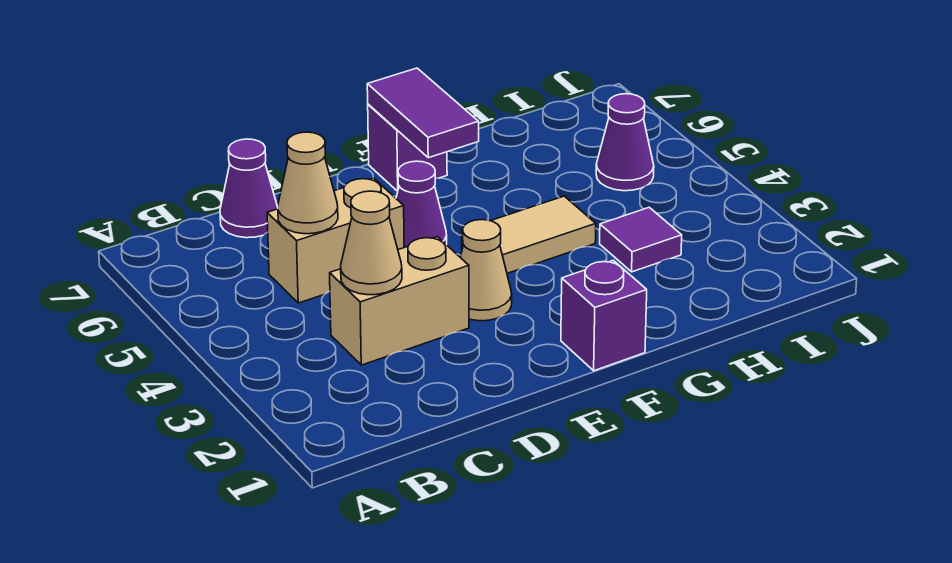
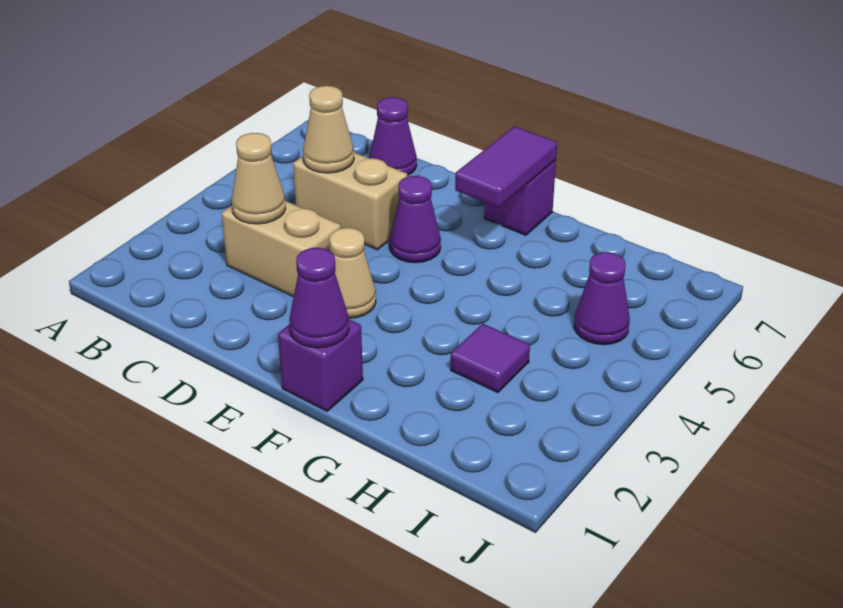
none -> purple 1x1 cone [289,248,349,348]
tan 1x2 tile [462,196,596,273] -> none

